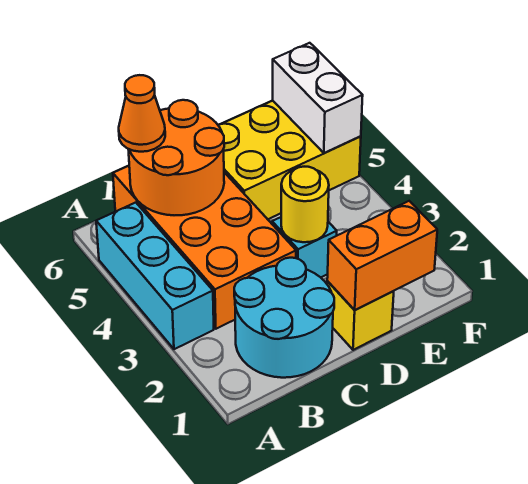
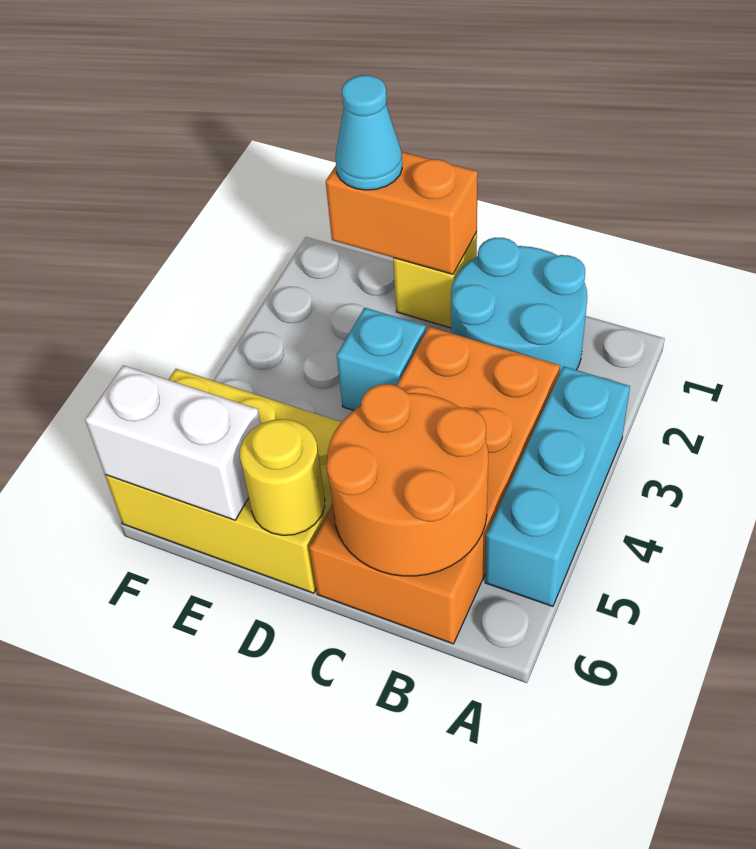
orange 1x1 cone [119,75,165,152] -> none
yellow 1x1 round brick [281,167,329,242] -> yellow 1x1 round brick moved to [240,419,325,535]
none -> cyan 1x1 cone [336,75,402,190]
white 1x2 brick [273,43,363,153] -> white 1x2 brick turned to [85,365,261,520]

